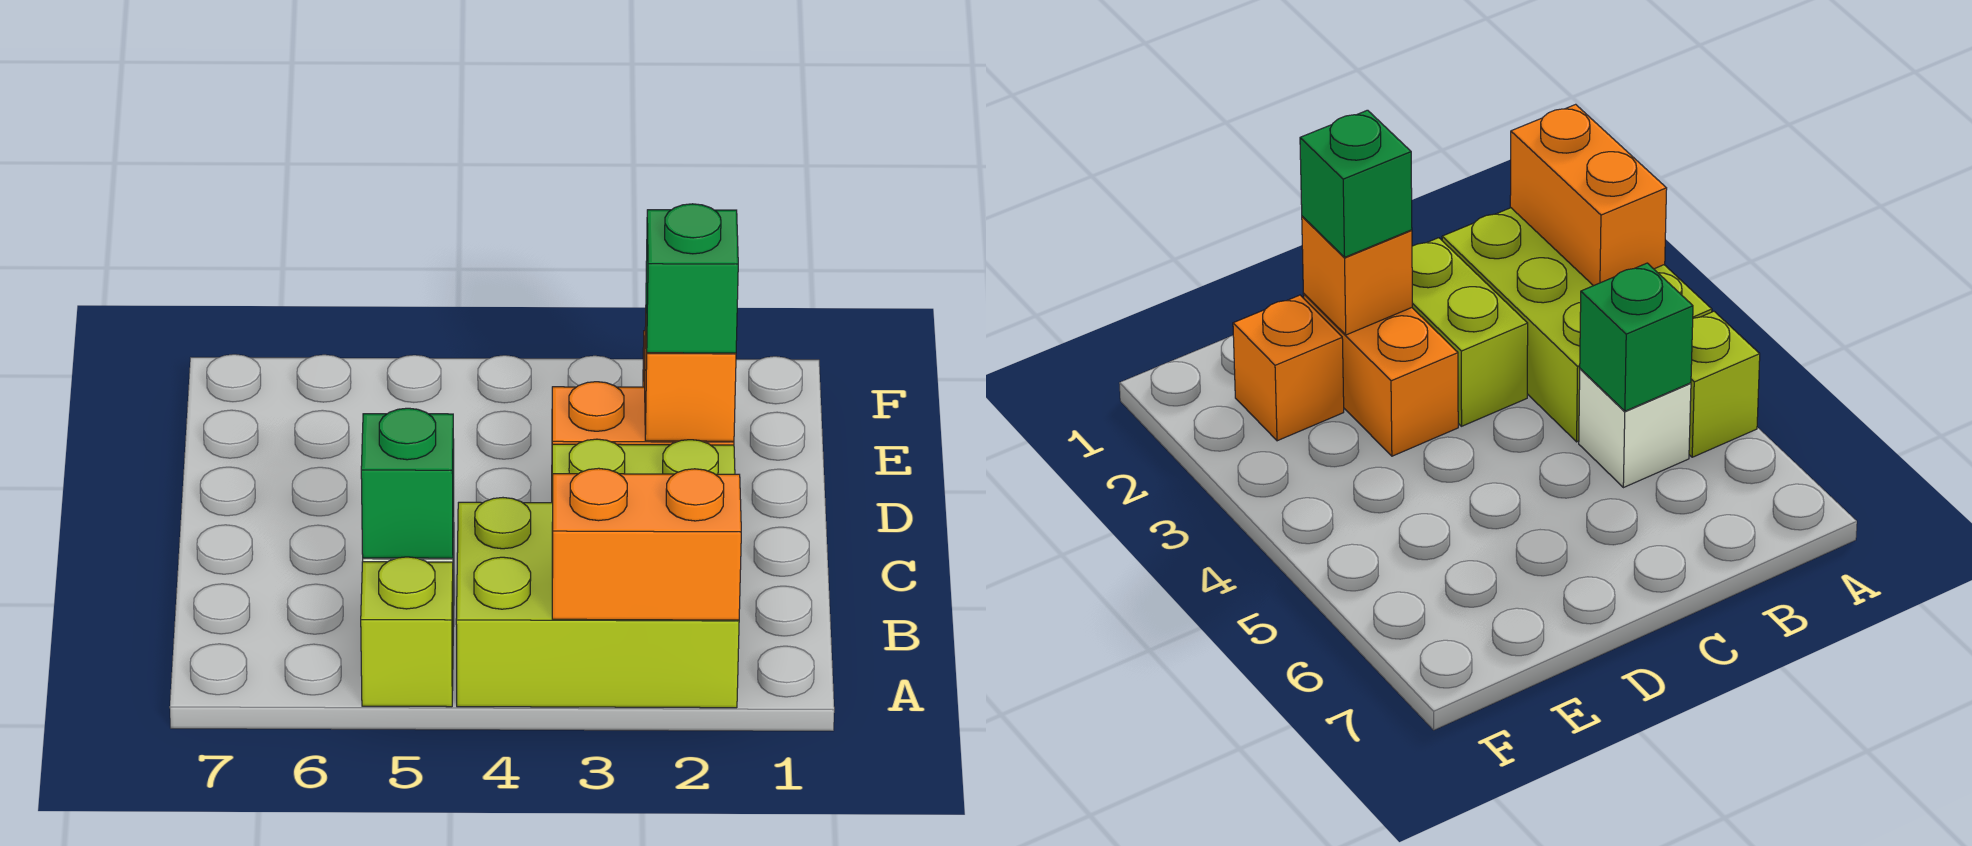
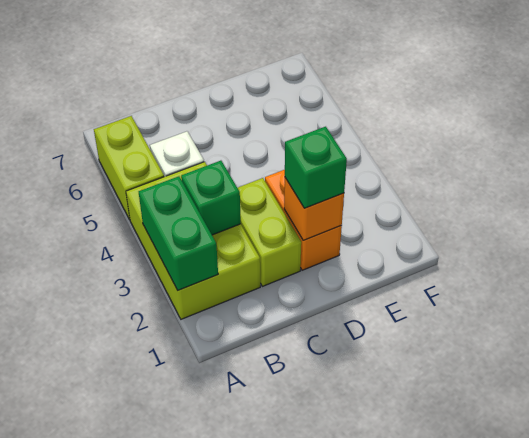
orange 1x2 brick [552,468,741,620] -> green 1x2 brick [139,176,218,290]
lime 1x1 brick [361,557,453,707] -> lime 1x2 brick [94,116,164,220]
green 1x1 brick [361,408,454,558] -> green 1x1 brick moved to [181,161,241,235]
orange 1x1 brick [1233,295,1344,441] -> none

